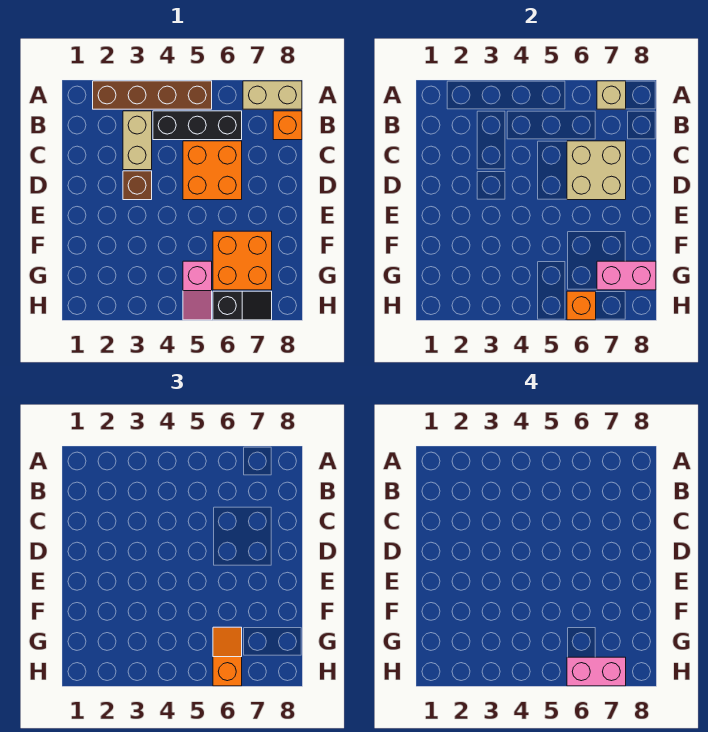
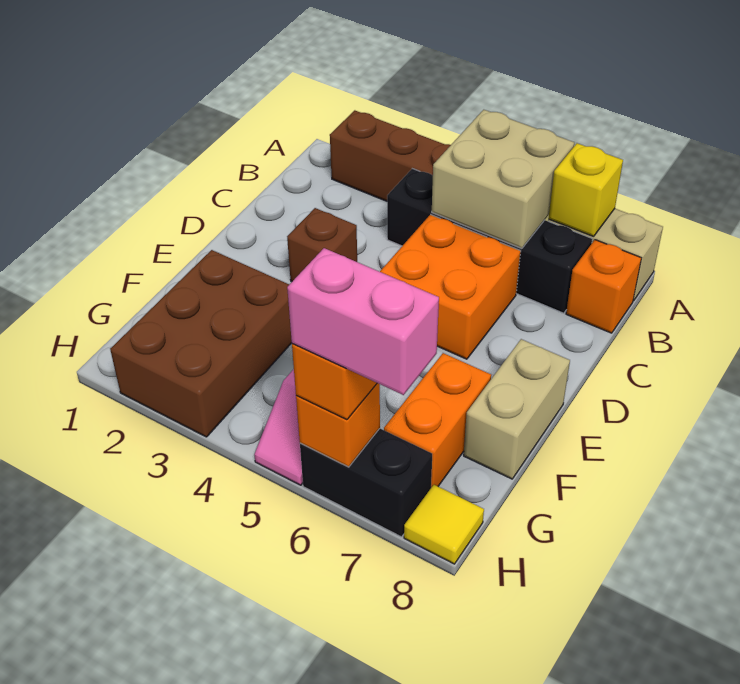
tan 1x1 brick [597,81,626,109] -> yellow 1x1 brick [548,143,623,236]
tan 1x2 brick [123,111,152,170] -> tan 1x2 brick moved to [464,339,570,479]
black 1x3 brick [153,111,242,140] -> black 1x4 brick [387,169,592,313]
tan 2x2 brick [567,141,626,200] -> tan 2x2 brick moved to [432,110,574,249]
none -> brown 2x3 brick [110,250,292,437]
orange 2x2 brick [213,231,272,290] -> orange 1x2 brick [384,353,491,487]
pink 1x2 brick [597,261,656,290] -> none
black 1x2 slope [213,291,272,320] -> black 1x2 brick [300,429,432,537]
none -> yellow 1x1 tile [404,485,484,564]

